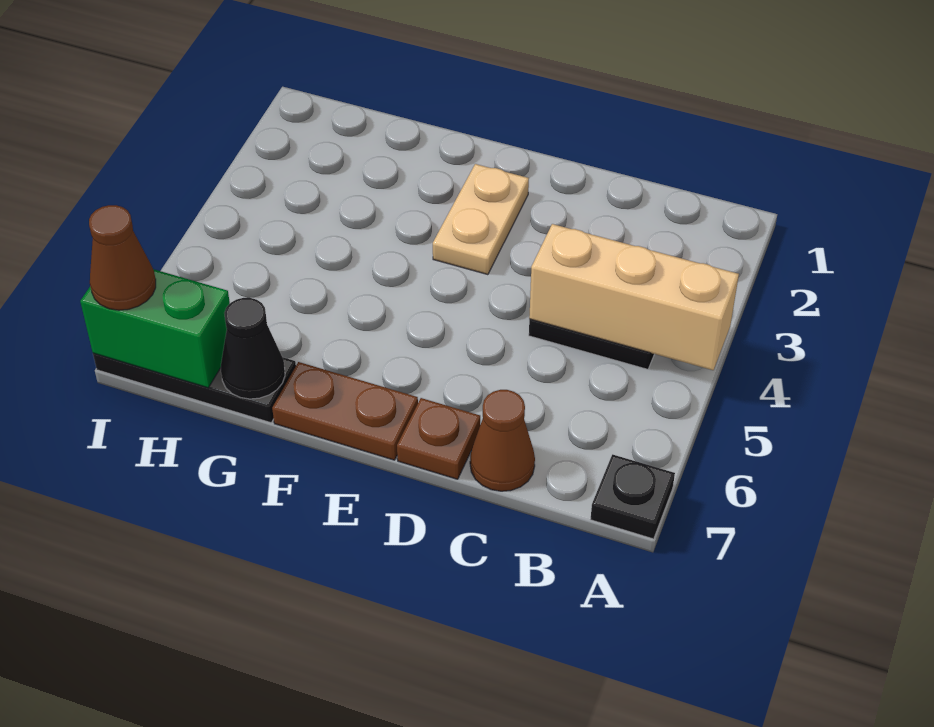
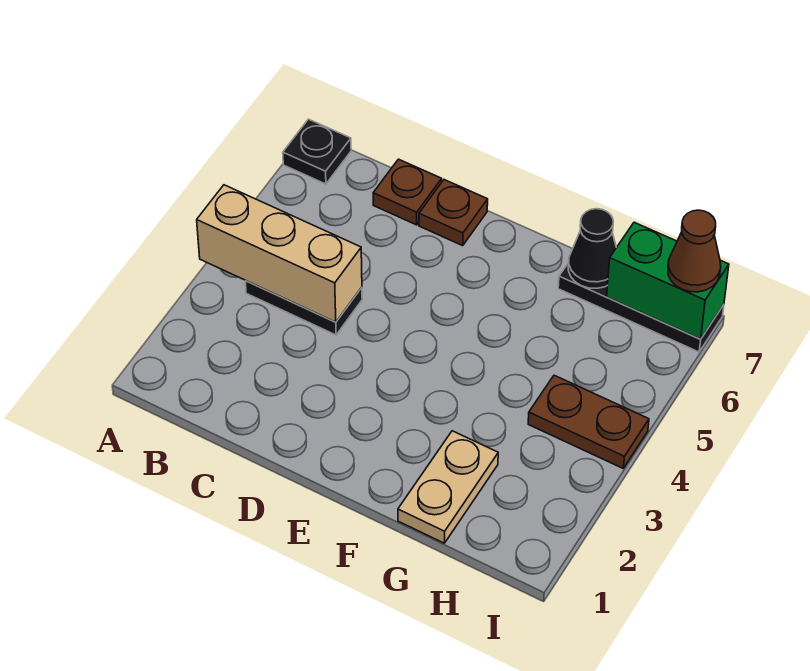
brown 1x1 cone [470,390,535,491] -> brown 1x1 plate [373,159,442,225]
tan 1x2 plate [433,164,529,275] -> tan 1x2 plate moved to [398,431,498,543]
brown 1x2 plate [272,362,418,460] -> brown 1x2 plate moved to [528,375,649,468]

